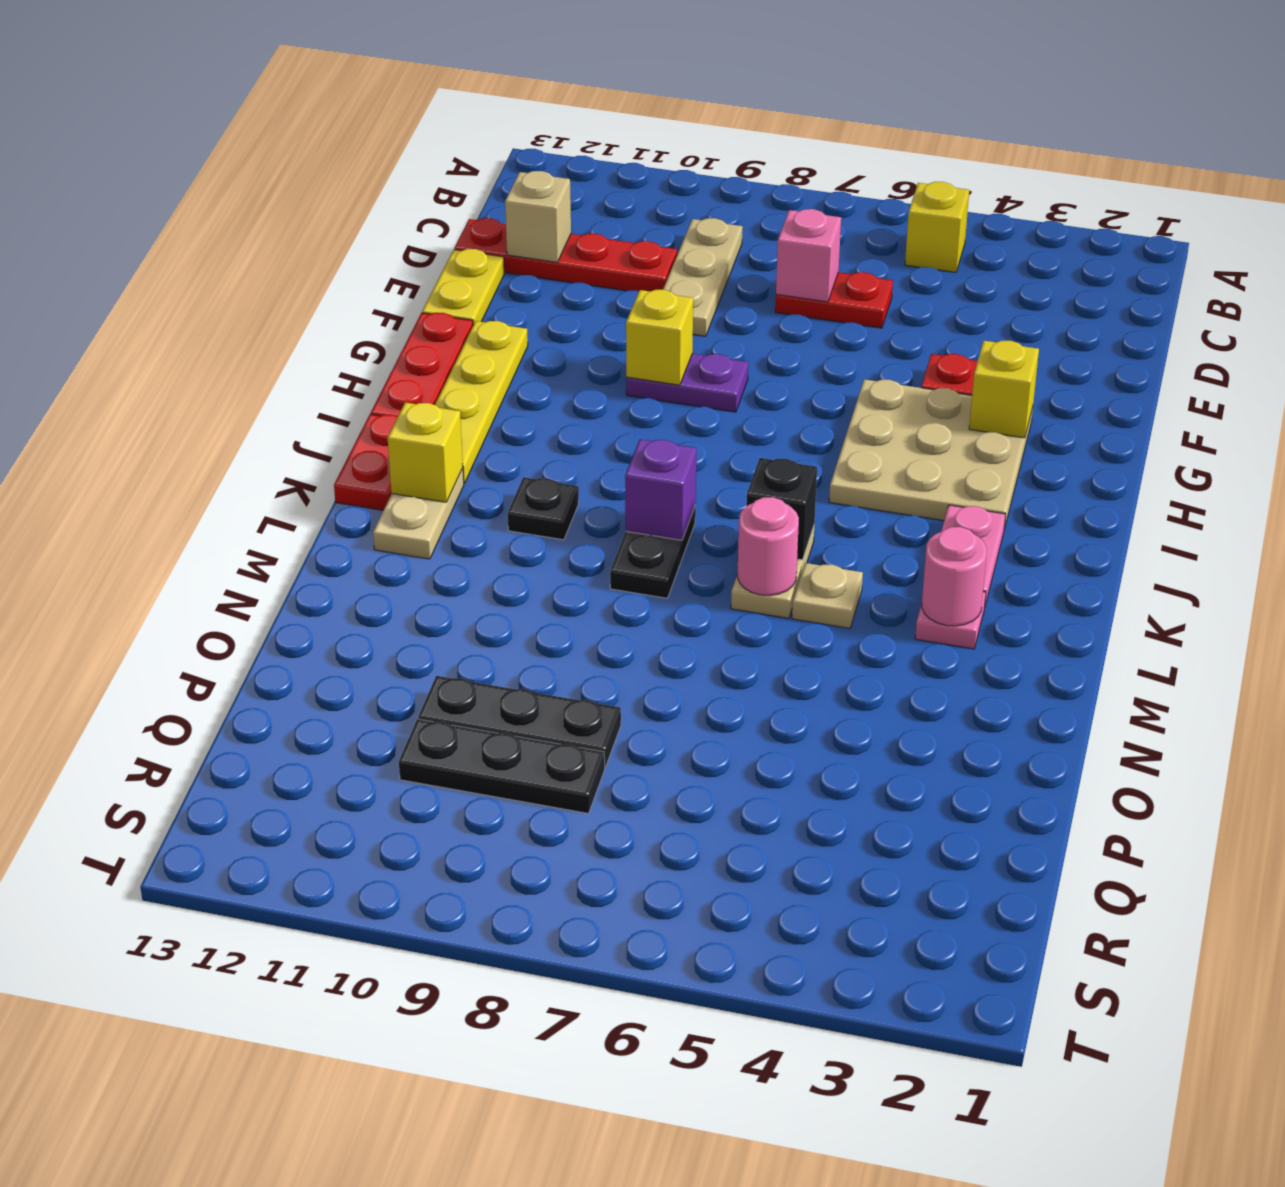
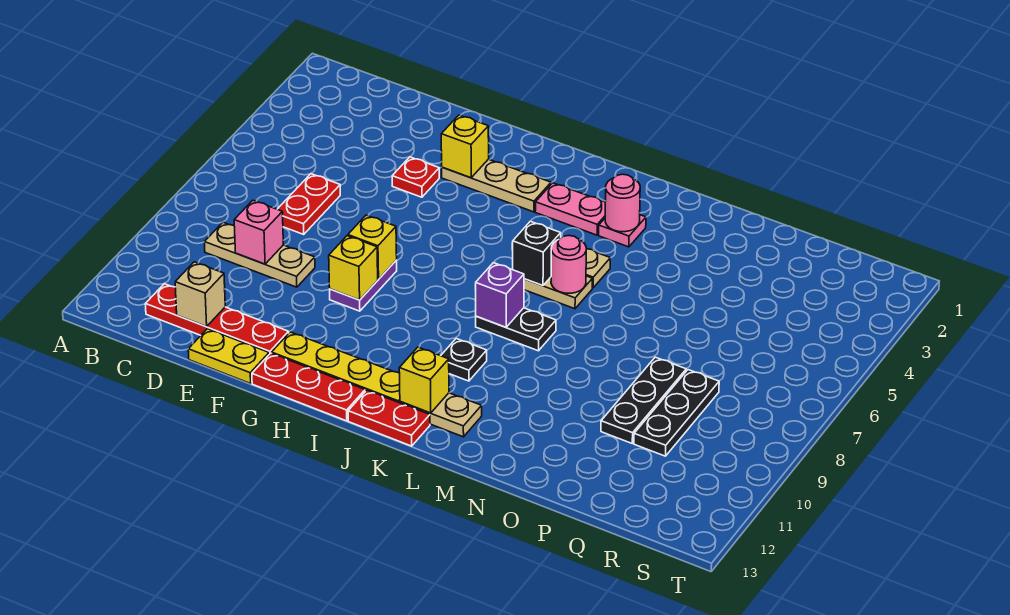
yellow 1x1 brick [905,182,969,272] -> yellow 1x1 brick moved to [348,215,397,279]
pink 1x1 brick [776,209,841,302] -> pink 1x1 brick moved to [234,200,283,264]
red 1x4 plate [454,218,677,291] -> red 1x4 plate turned to [145,284,289,354]
tan 3x3 plate [829,379,1033,528] -> tan 1x3 plate [442,159,551,212]

